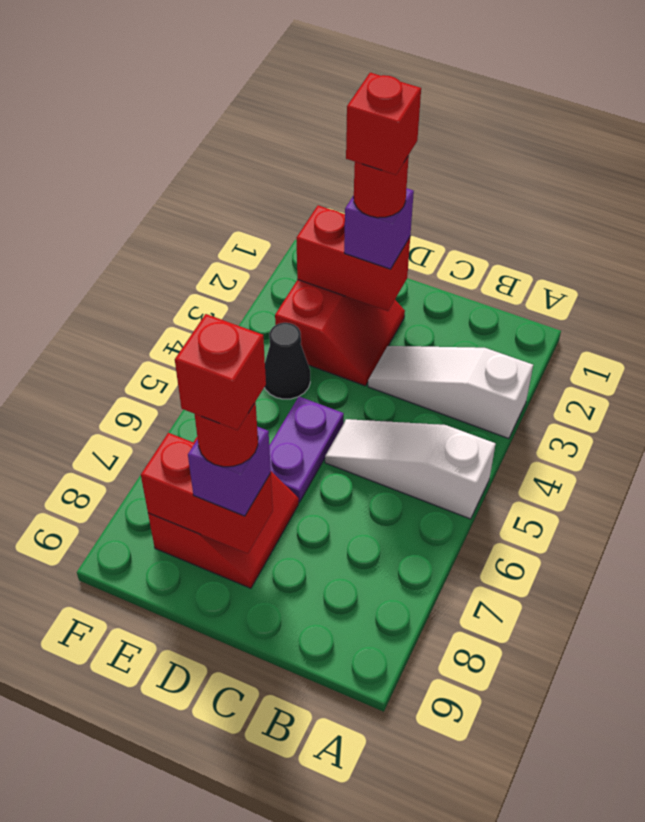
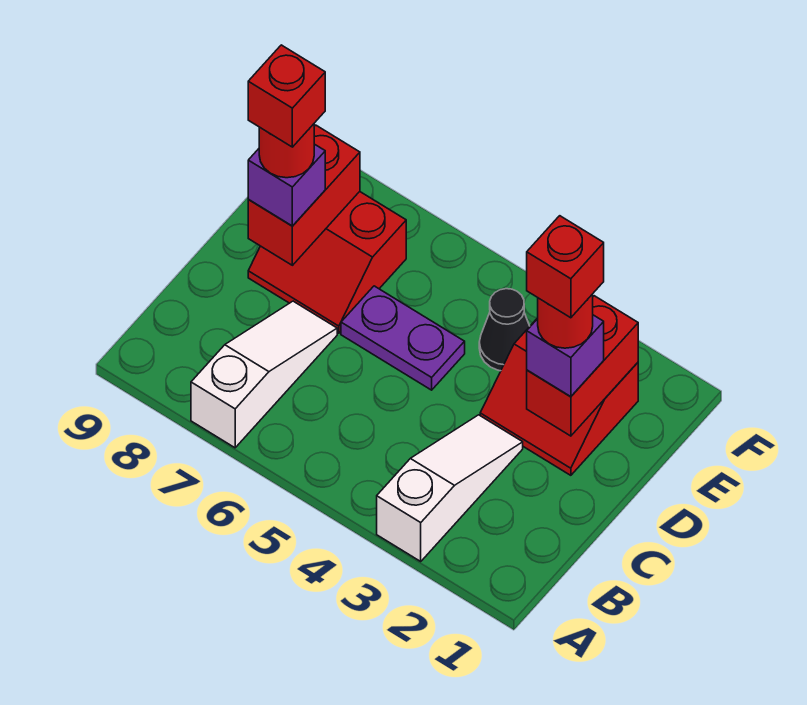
white 1x3 slope [325,419,495,519] -> white 1x3 slope moved to [191,301,337,448]

